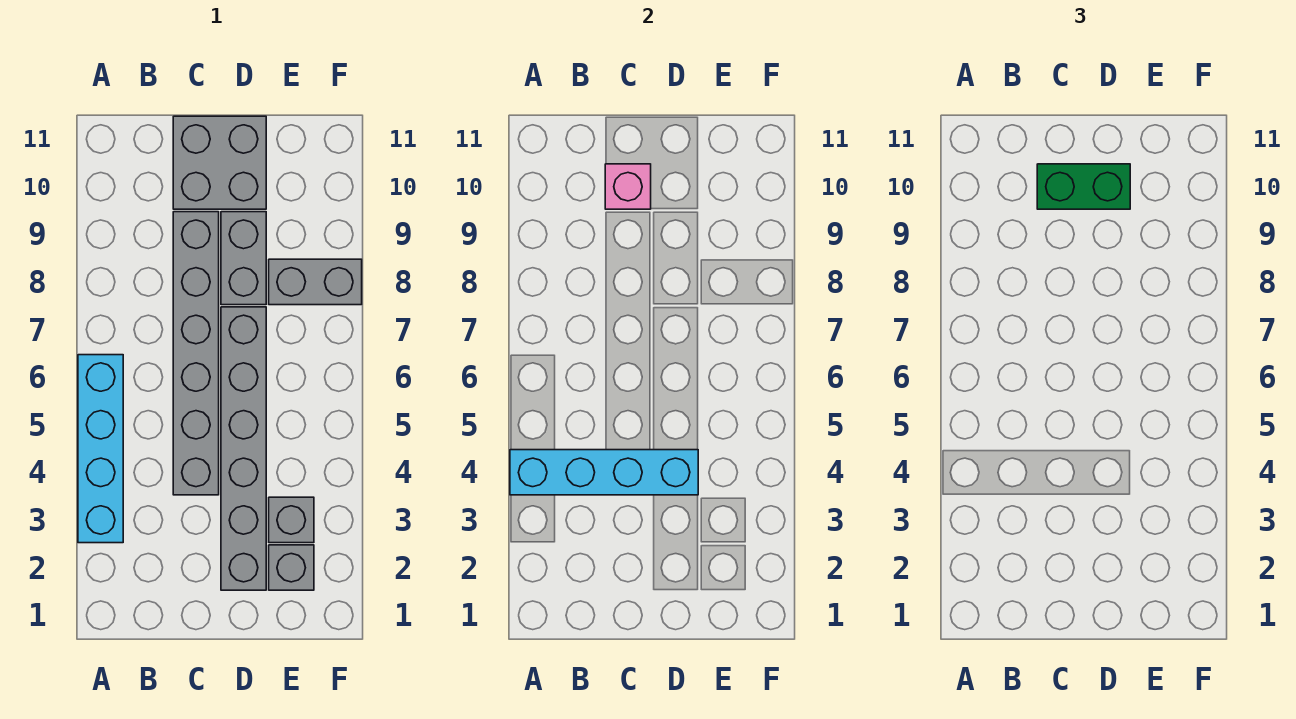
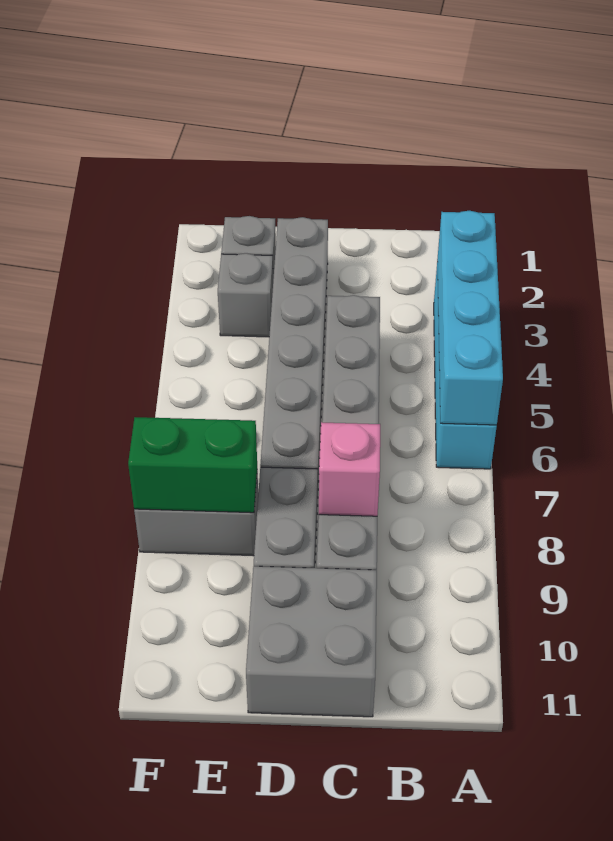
cyan 1x4 brick [510,450,698,495] -> cyan 1x4 brick turned to [437,211,503,425]
pink 1x1 brick [605,164,651,209] -> pink 1x1 brick moved to [319,422,380,516]
green 1x2 brick [1037,164,1130,209] -> green 1x2 brick moved to [128,417,257,513]

